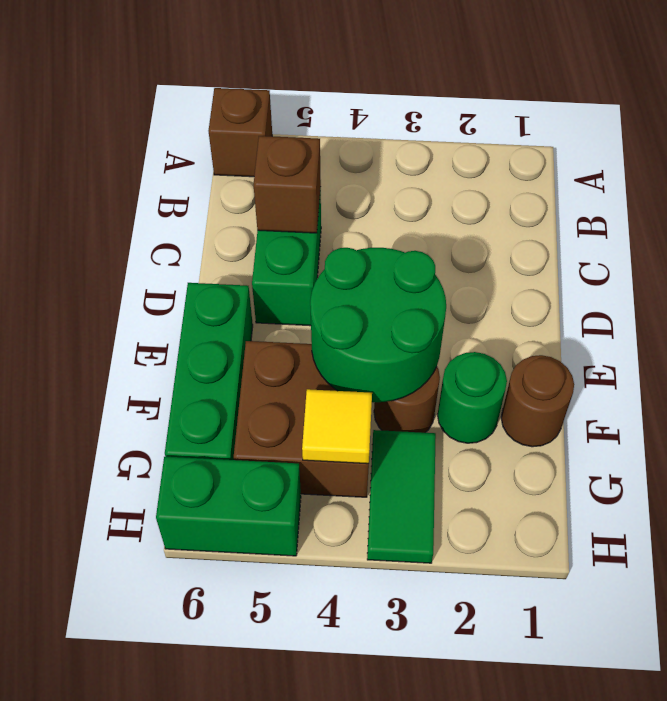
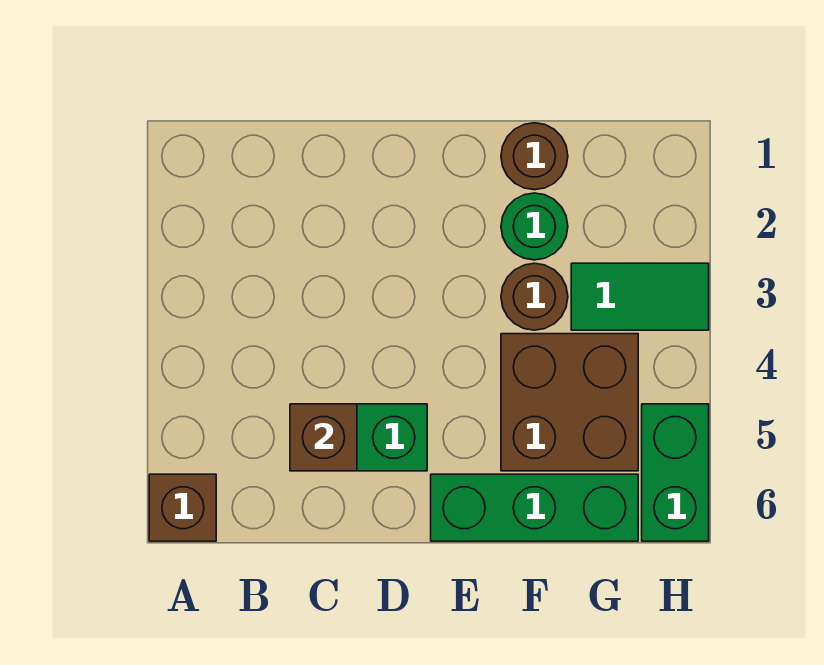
green 2x2 round brick [310,248,446,402] -> none
yellow 1x1 tile [302,389,372,464] -> none

